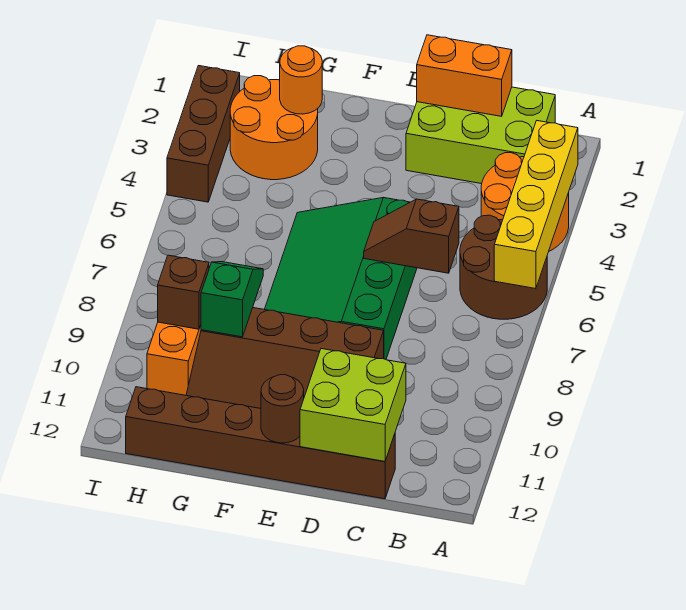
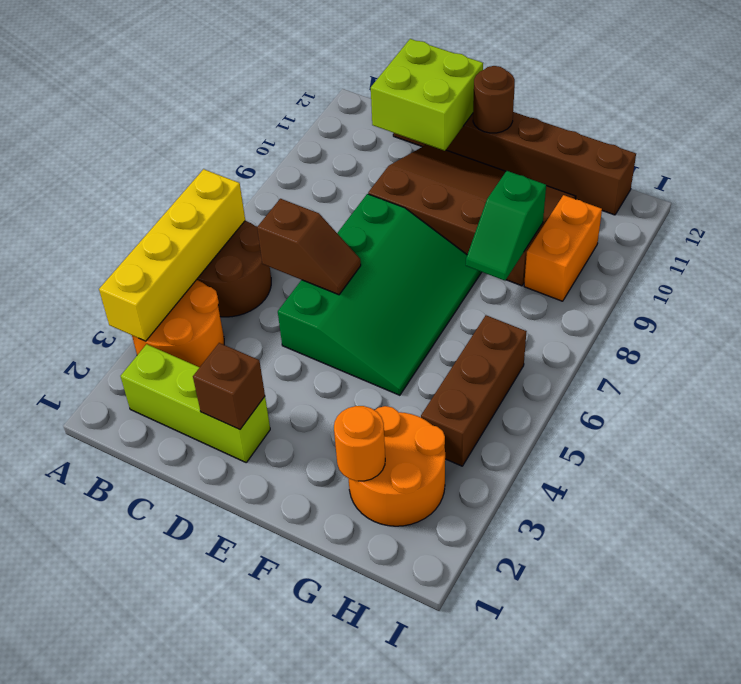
lime 2x3 brick [406,87,555,184] -> lime 1x3 brick [121,344,270,462]
orange 1x2 brick [417,35,512,116] -> none
brown 1x1 brick [158,255,209,329] -> brown 1x1 brick moved to [193,343,265,429]
brown 1x3 brick [167,66,240,202] -> brown 1x3 brick moved to [421,315,526,466]

